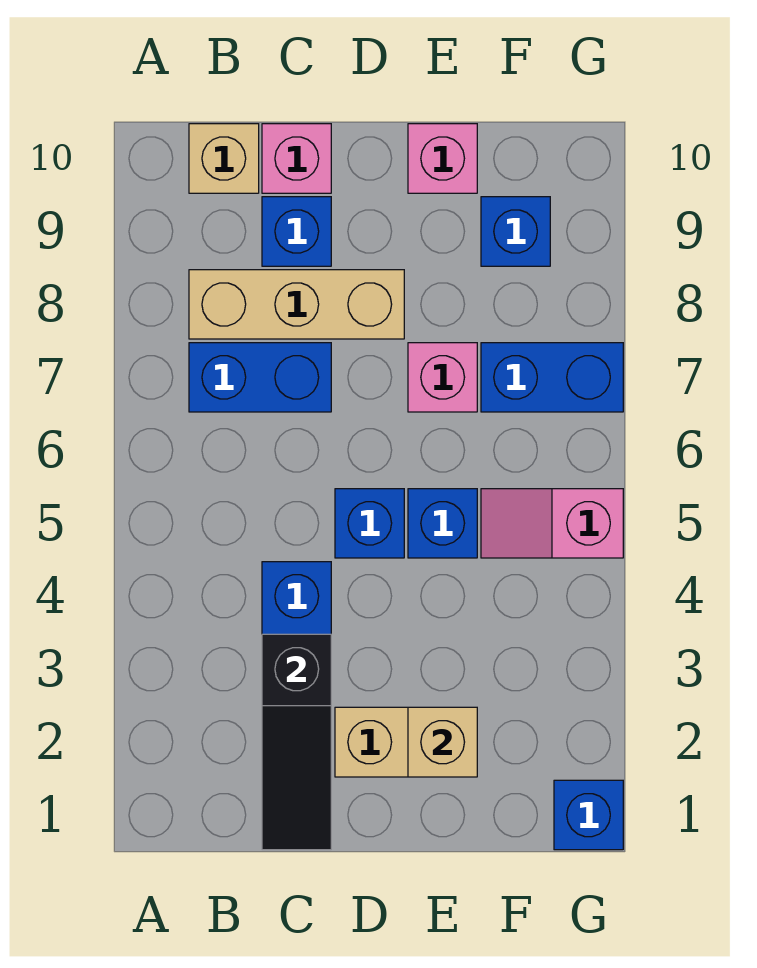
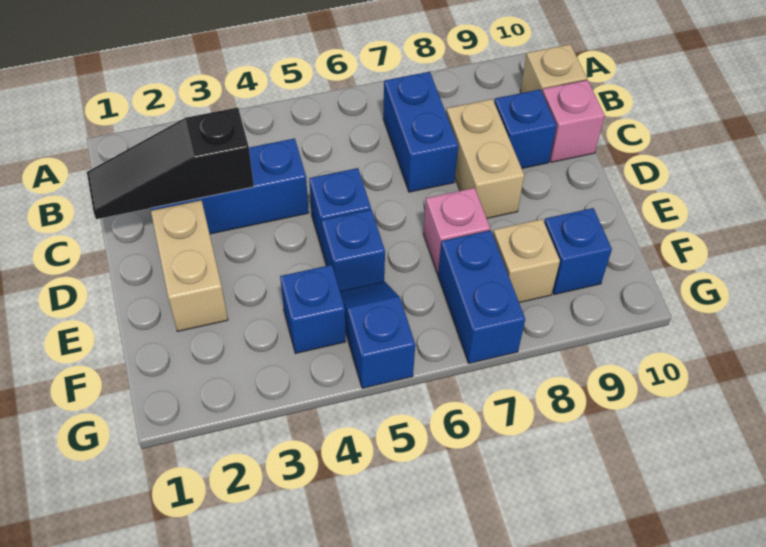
tan 1x3 brick [189,270,404,339] -> tan 1x2 brick [446,99,524,218]
tan 1x1 brick [408,707,477,777] -> tan 1x1 brick moved to [493,219,560,302]
pink 1x1 brick [408,124,477,193] -> none
pink 1x2 slope [481,489,623,558] -> blue 1x2 slope [340,282,415,388]
blue 1x1 brick [554,780,623,850] -> blue 1x1 brick moved to [280,265,346,353]

